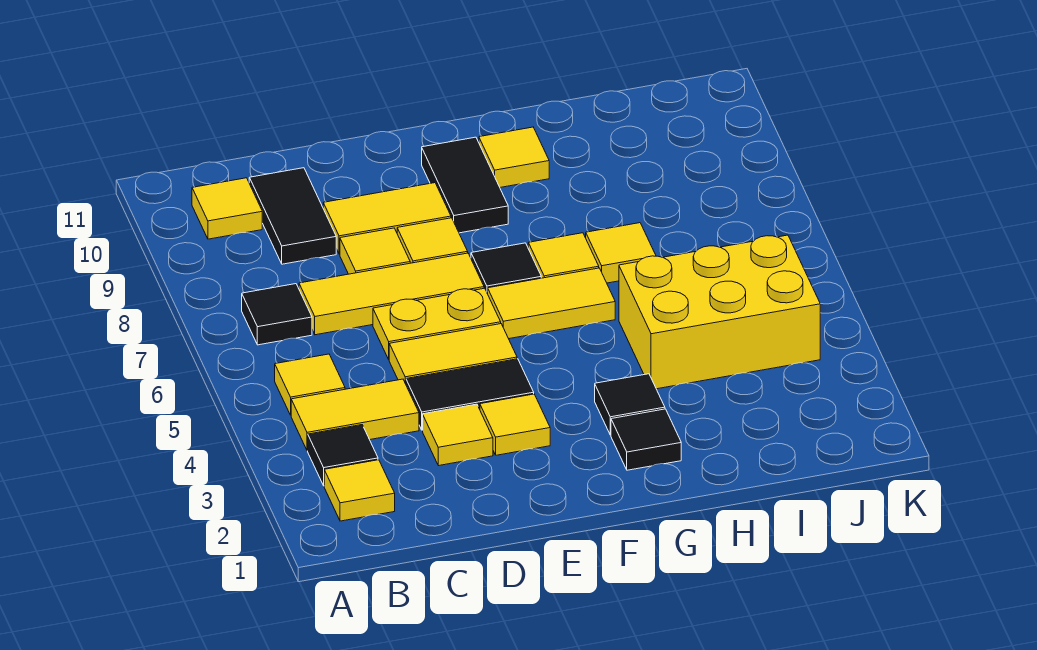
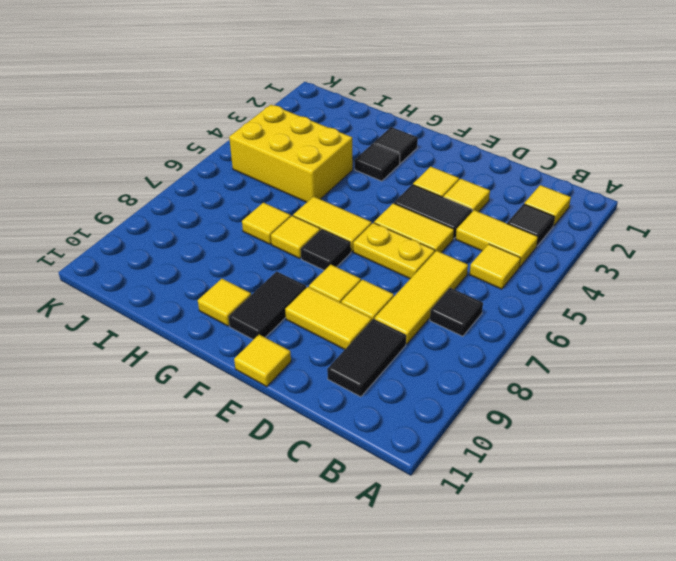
yellow 1x1 tile [192,178,262,239] -> yellow 1x1 tile moved to [234,335,291,387]
yellow 1x3 tile [299,253,484,335] -> yellow 1x3 tile turned to [375,251,468,344]

